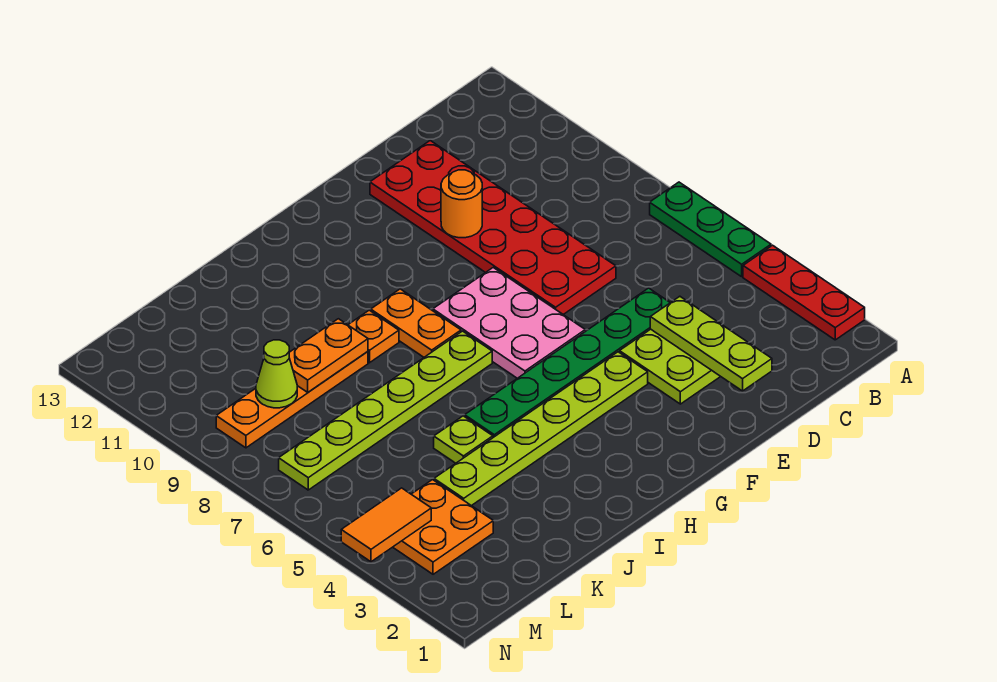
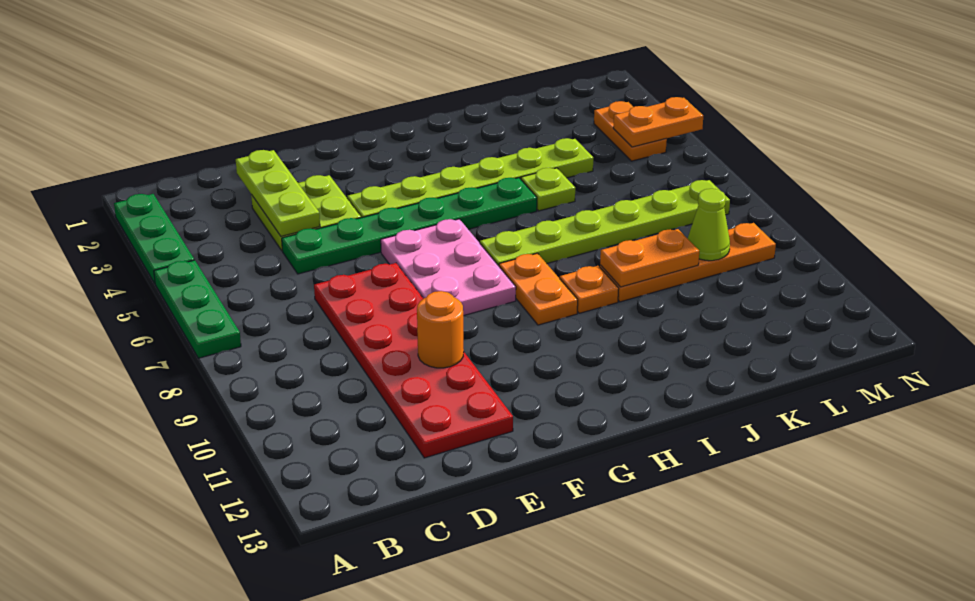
red 1x3 plate [743,245,865,340] -> green 1x3 plate [114,194,194,283]
orange 2x2 plate [393,480,493,574] -> orange 1x2 plate [594,101,667,161]
orange 1x2 tile [341,488,431,562] -> orange 1x2 plate [613,97,703,147]

